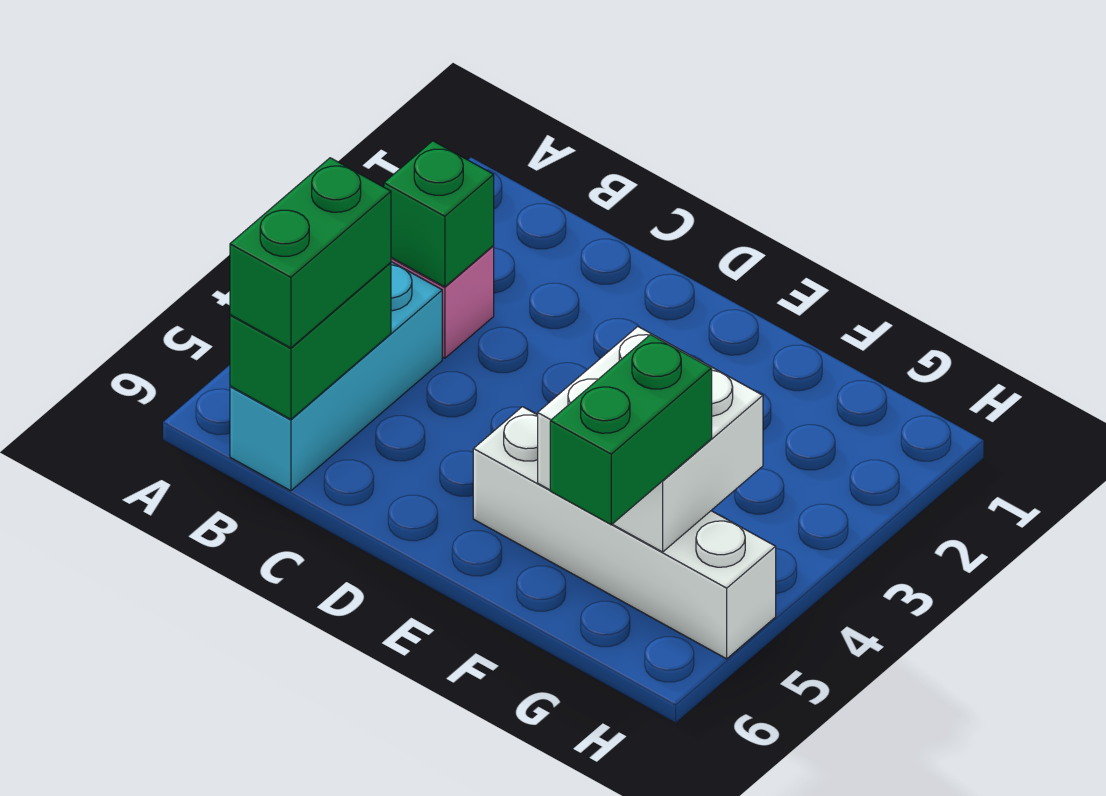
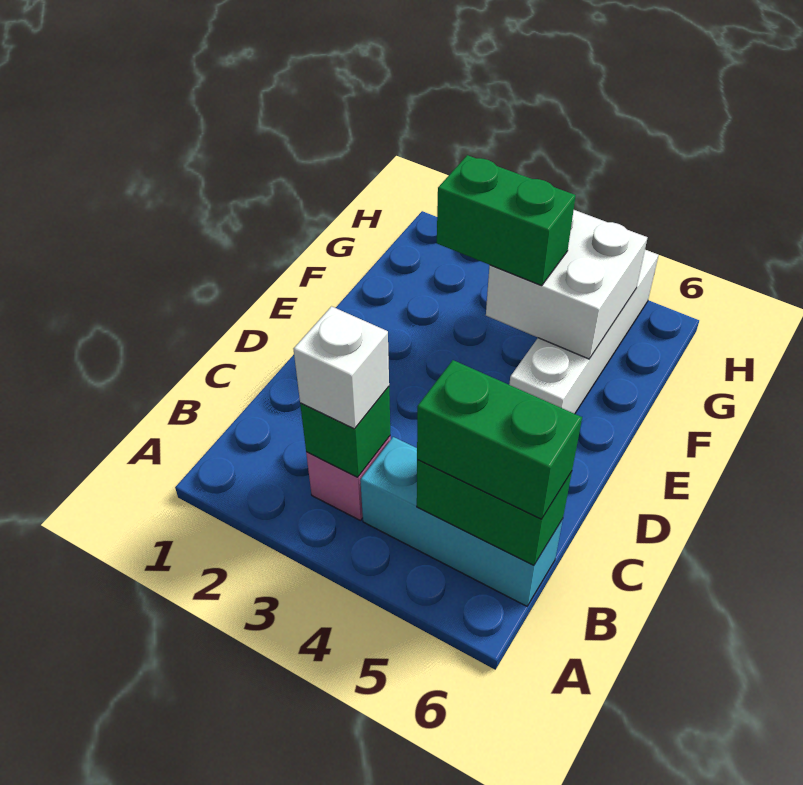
none -> white 1x1 brick [294,306,389,429]
green 1x2 brick [550,335,712,525] -> green 1x2 brick moved to [437,155,576,286]

